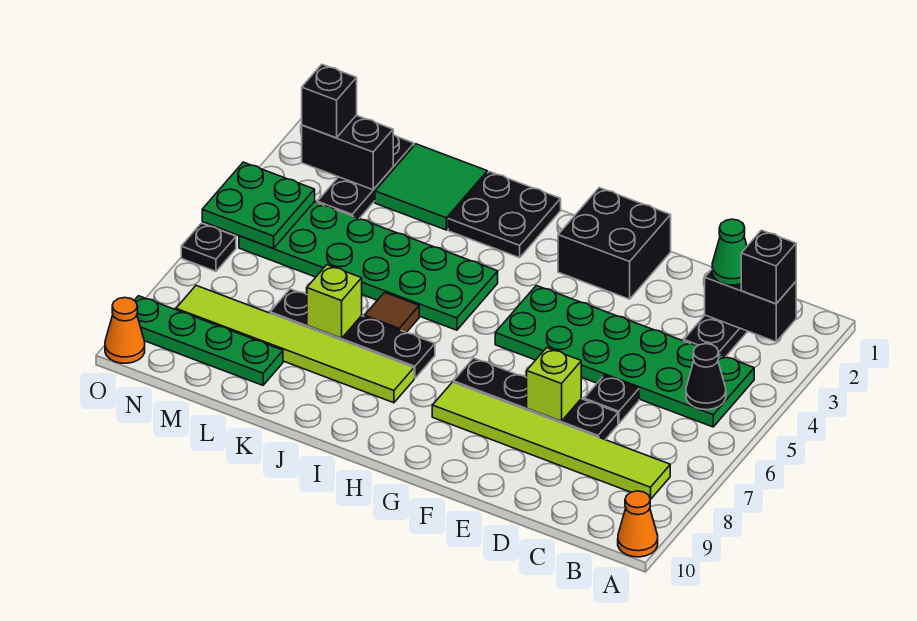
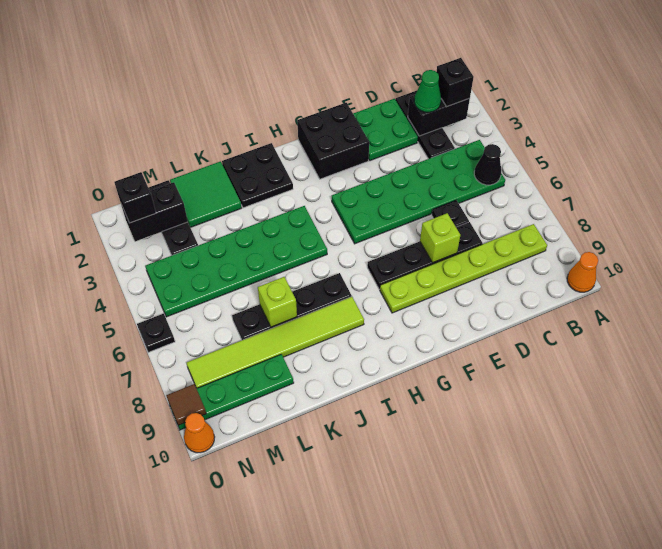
lime 1x6 tile [432,382,670,499] -> lime 1x6 plate [380,224,547,313]
brown 1x1 tile [364,292,419,332] -> brown 1x1 tile moved to [166,384,206,425]
green 2x2 plate [202,162,315,248] -> green 2x2 plate moved to [353,99,418,161]

